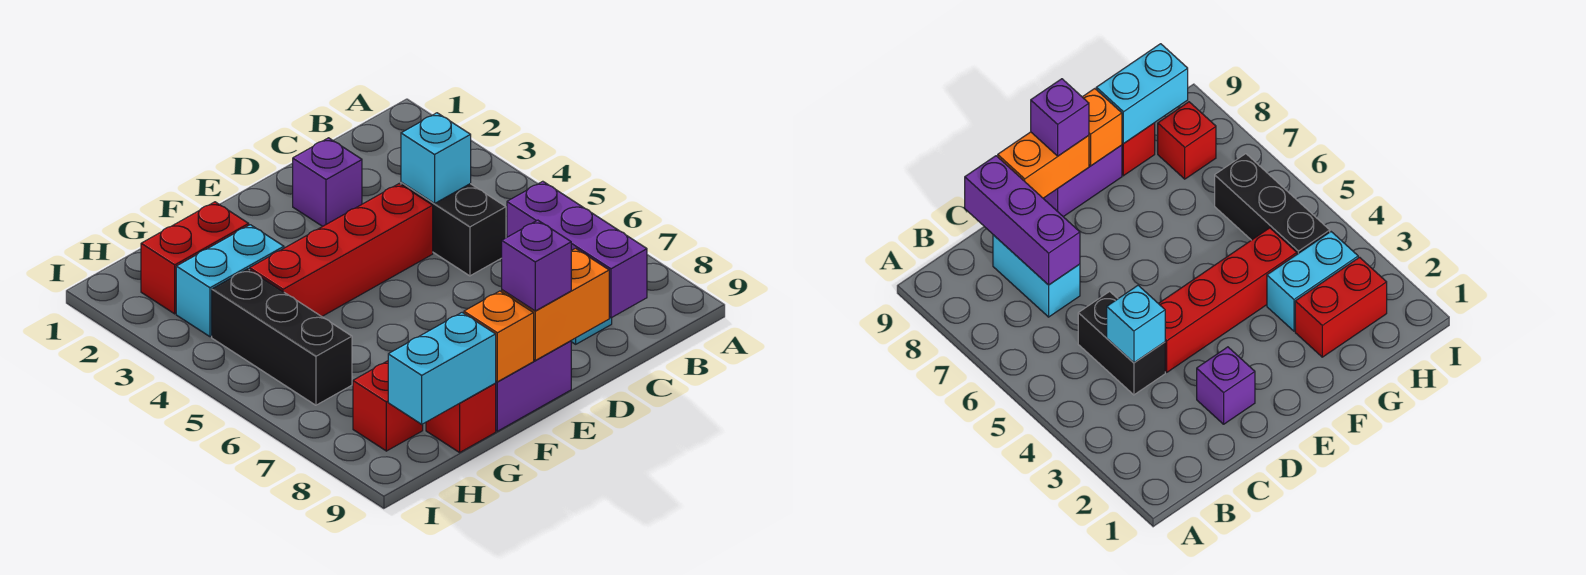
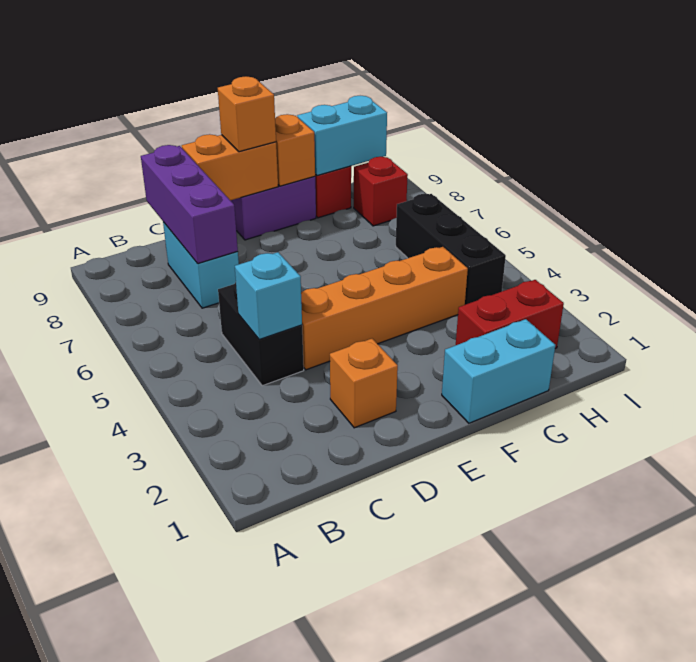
purple 1x1 brick [293,138,362,226] -> orange 1x1 brick [330,339,398,428]
red 1x4 brick [250,184,433,316] -> orange 1x4 brick [301,247,468,370]
purple 1x1 brick [502,220,571,311] -> orange 1x1 brick [218,76,276,152]
cyan 1x2 brick [176,225,284,337] -> cyan 1x2 brick moved to [442,319,555,423]

